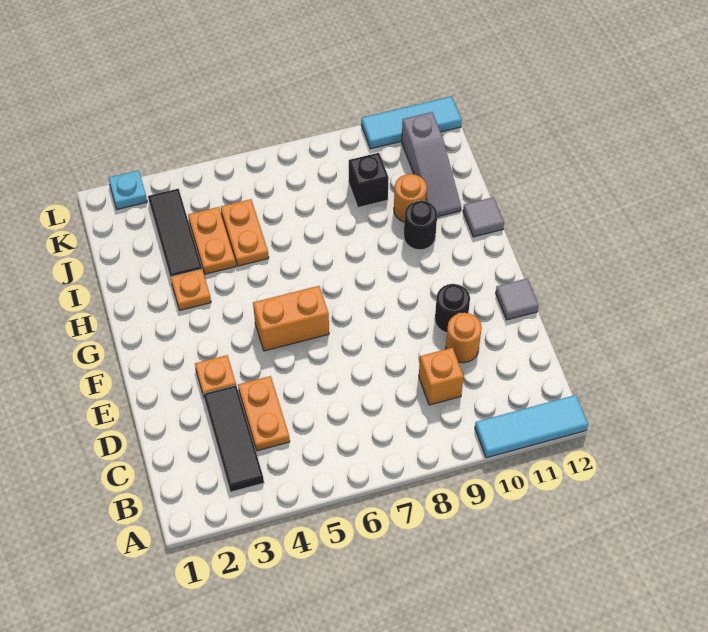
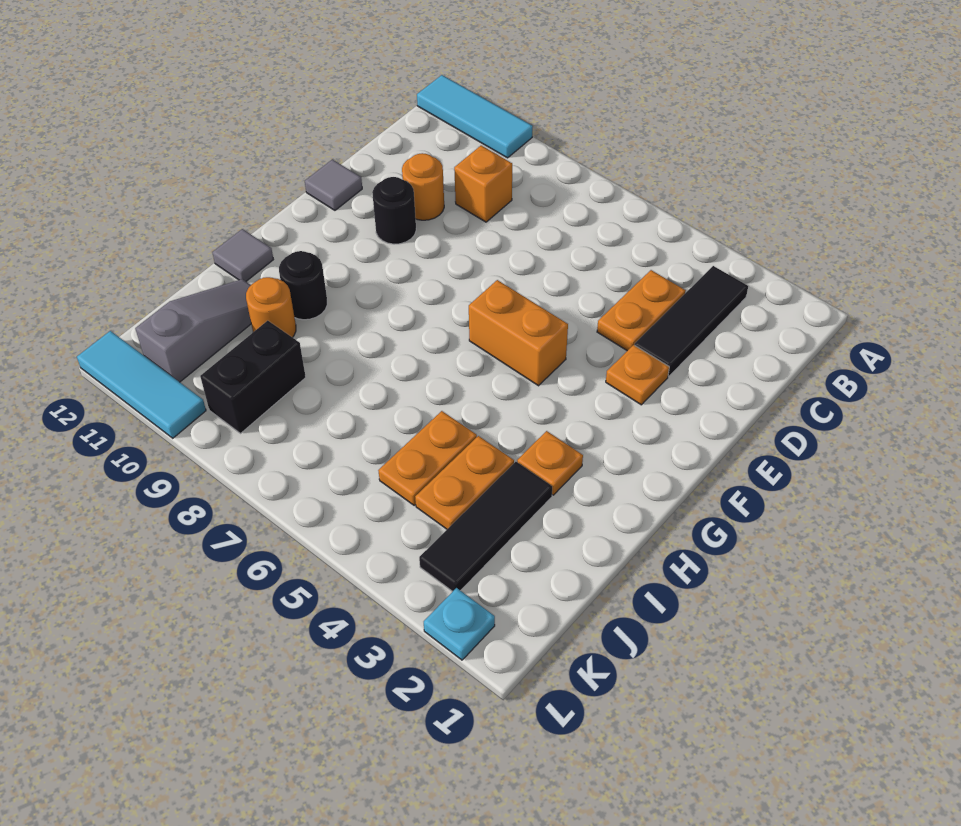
black 1x1 brick [349,153,389,207] -> black 1x2 brick [200,321,306,433]

